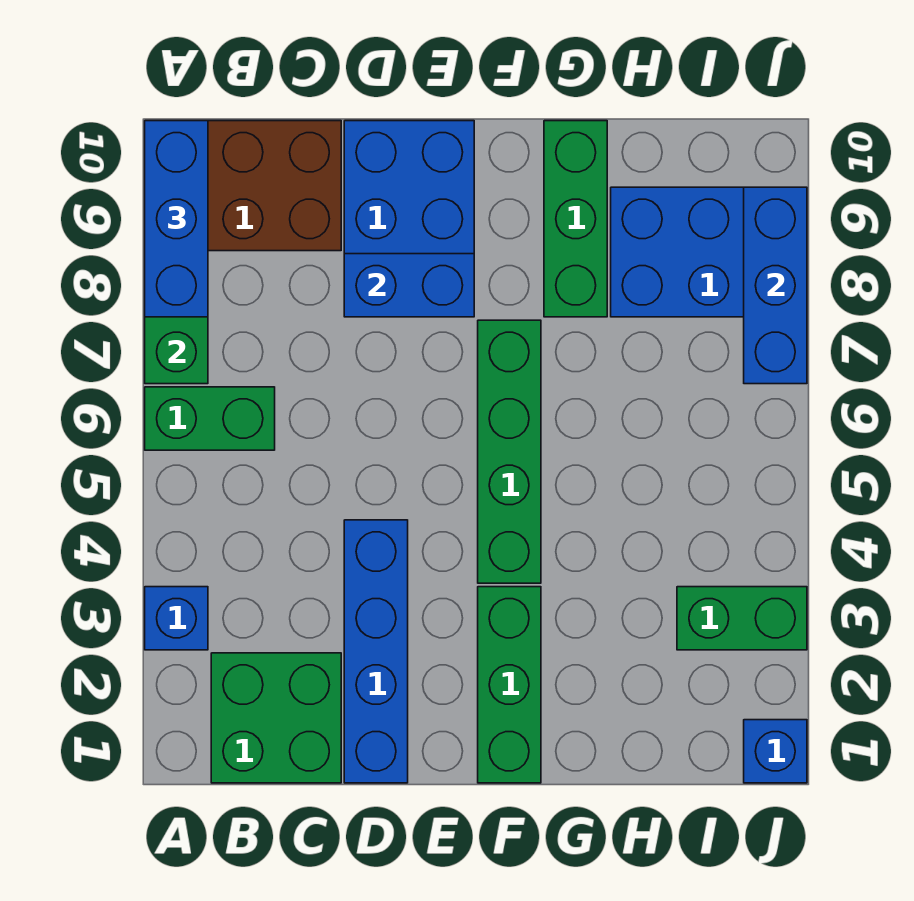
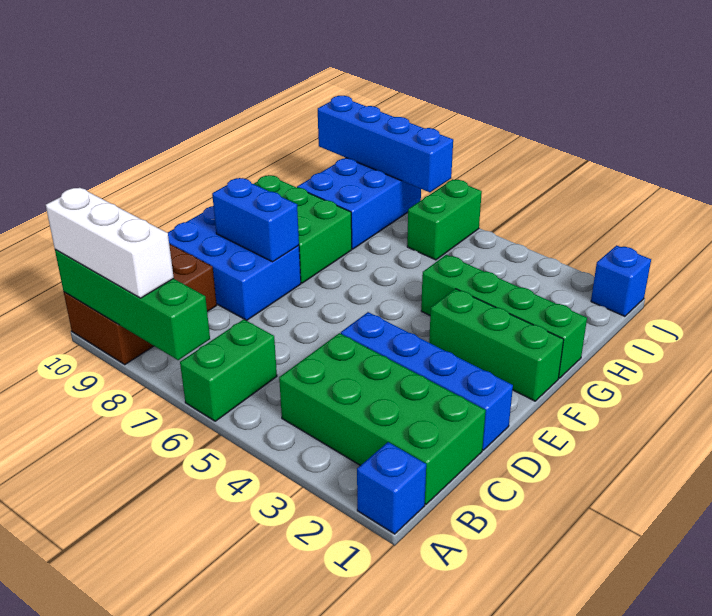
blue 1x1 brick [145,587,208,650] -> blue 1x1 brick moved to [357,442,426,534]
blue 1x3 brick [145,121,208,317] -> white 1x3 brick [46,187,174,298]
green 2x2 brick [211,653,341,783] -> green 2x4 brick [279,333,486,505]
blue 1x2 brick [344,254,474,317] -> blue 1x2 brick turned to [212,178,299,262]
green 1x4 brick [478,320,541,583] -> green 1x4 brick moved to [421,255,587,378]
green 1x3 brick [544,121,607,317] -> green 2x3 brick [254,175,352,283]
green 1x2 brick [677,587,807,650] -> green 1x2 brick moved to [407,179,482,260]
blue 1x3 brick [744,187,807,384] -> blue 1x4 brick [318,96,453,192]

